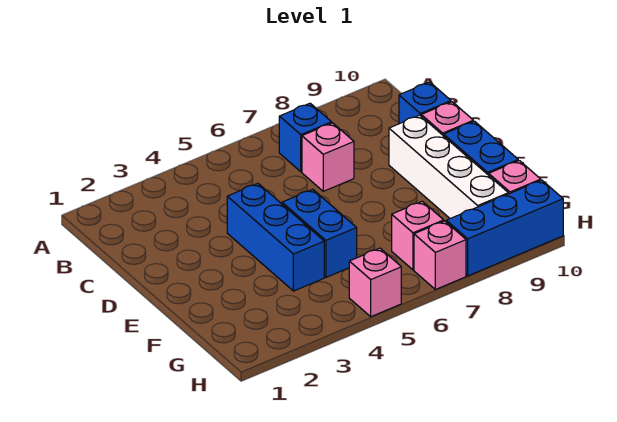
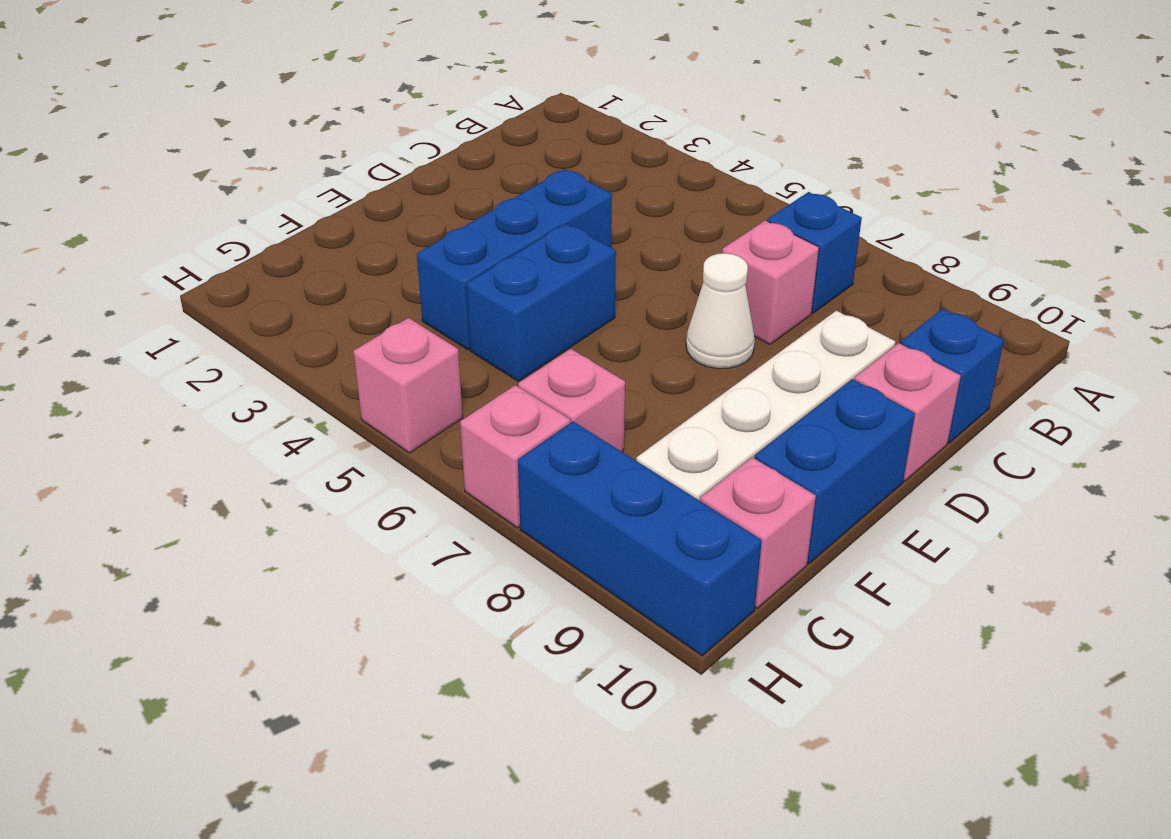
none -> white 1x1 cone [686,253,755,369]

